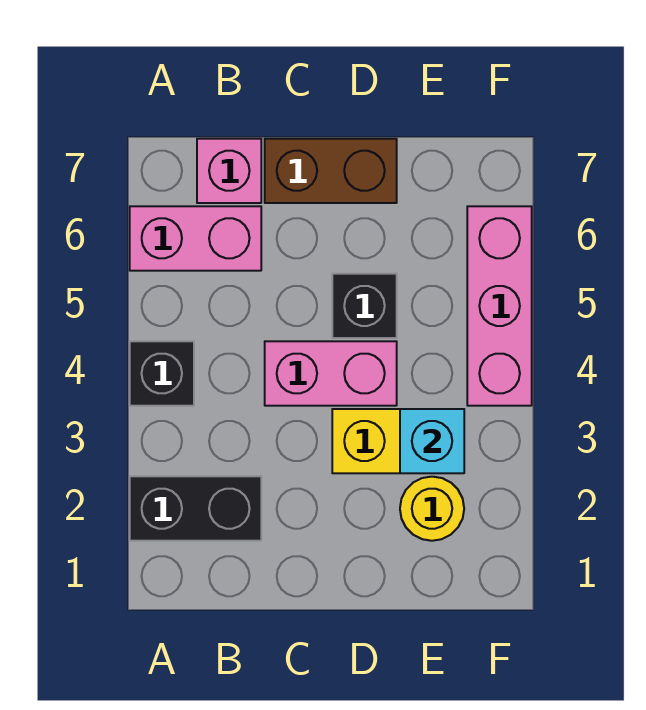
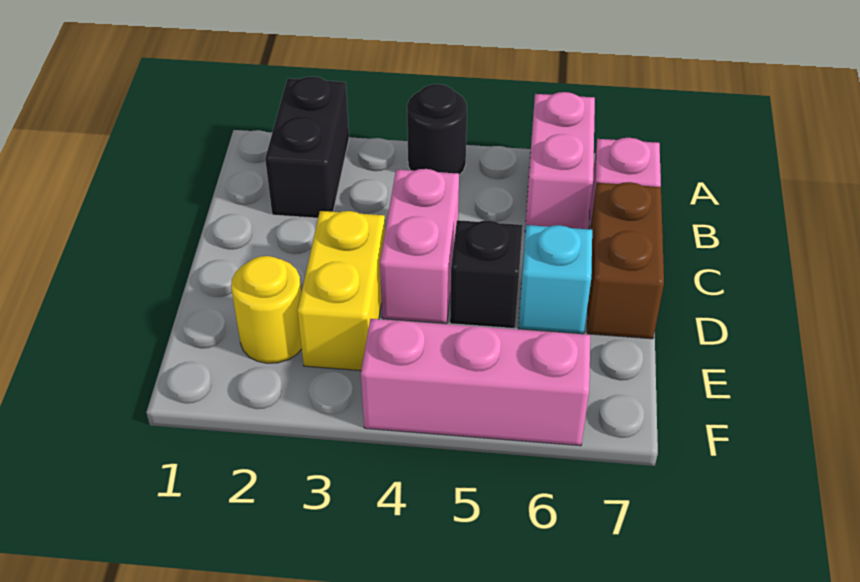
black 1x1 brick [130,341,194,406] -> black 1x1 round brick [407,84,467,175]
cyan 1x1 brick [400,409,464,473] -> cyan 1x1 brick moved to [518,225,592,334]

